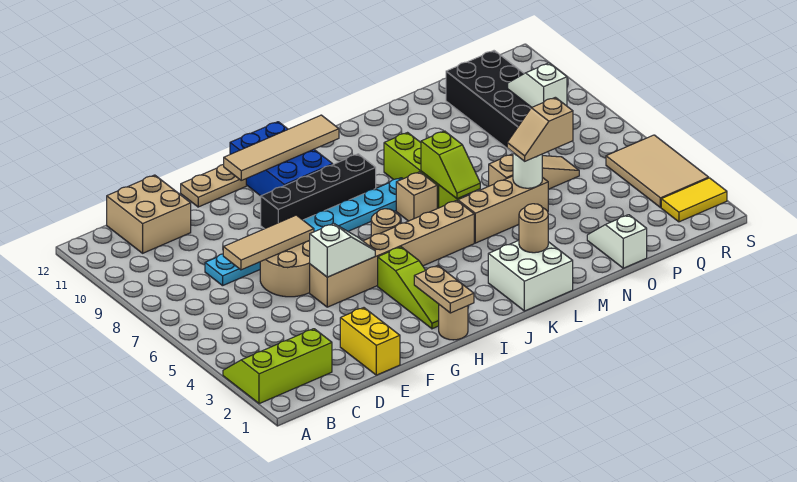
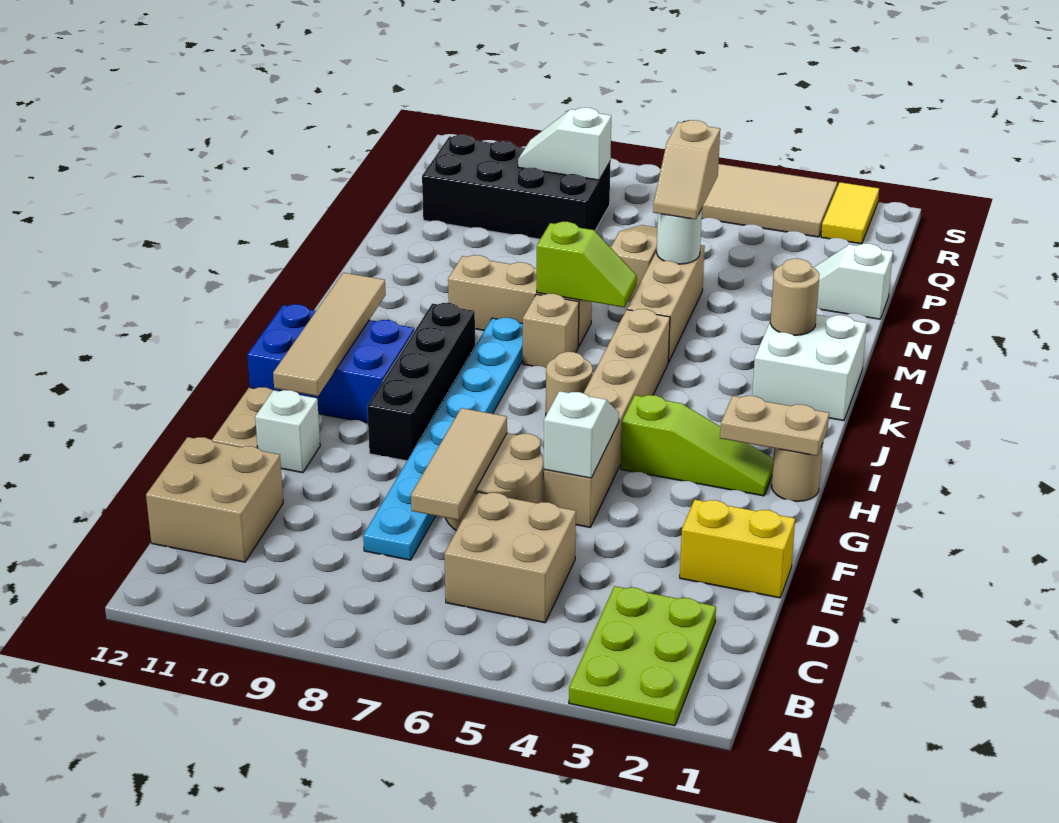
lime 2x3 slope [223,329,332,404] -> lime 2x3 plate [569,586,716,726]
none -> tan 2x2 brick [444,492,576,623]
none -> white 1x1 brick [255,390,320,473]
lime 1x3 brick [384,133,462,208] -> tan 1x3 brick [448,255,592,347]

